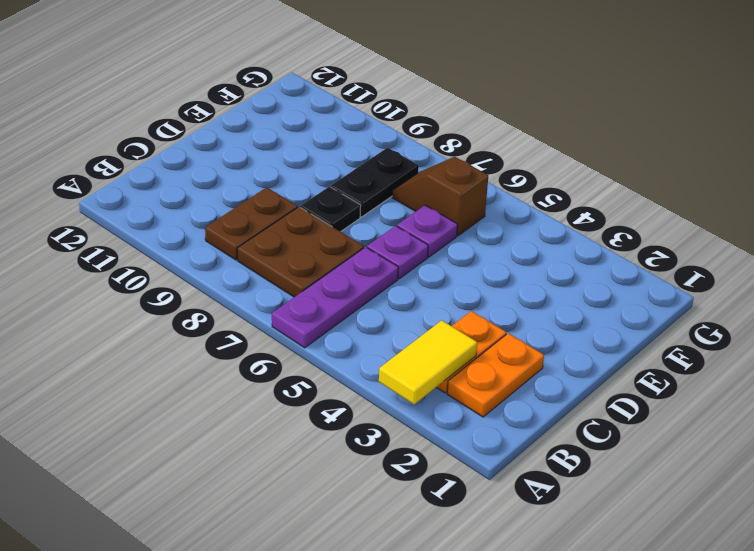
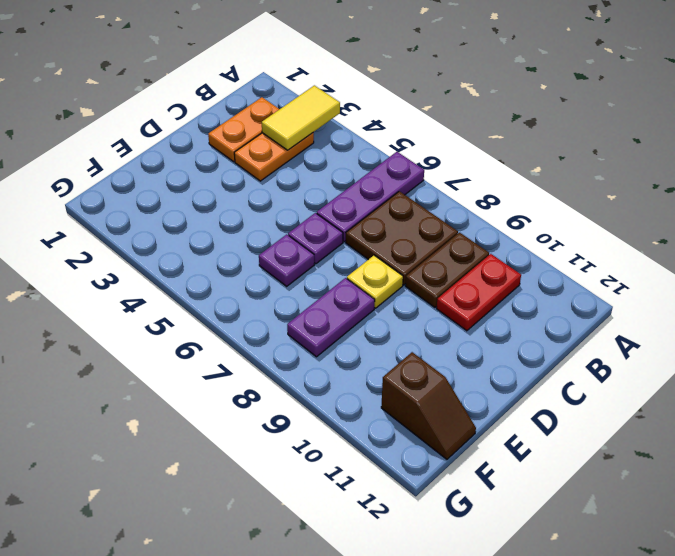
none -> red 1x2 plate [437,254,521,331]
black 1x1 plate [300,187,361,232] -> yellow 1x1 plate [347,255,403,308]
black 1x2 plate [331,148,419,217] -> purple 1x2 plate [287,278,375,357]
brown 1x2 slope [392,157,488,236] -> brown 1x2 slope moved to [381,352,476,459]

